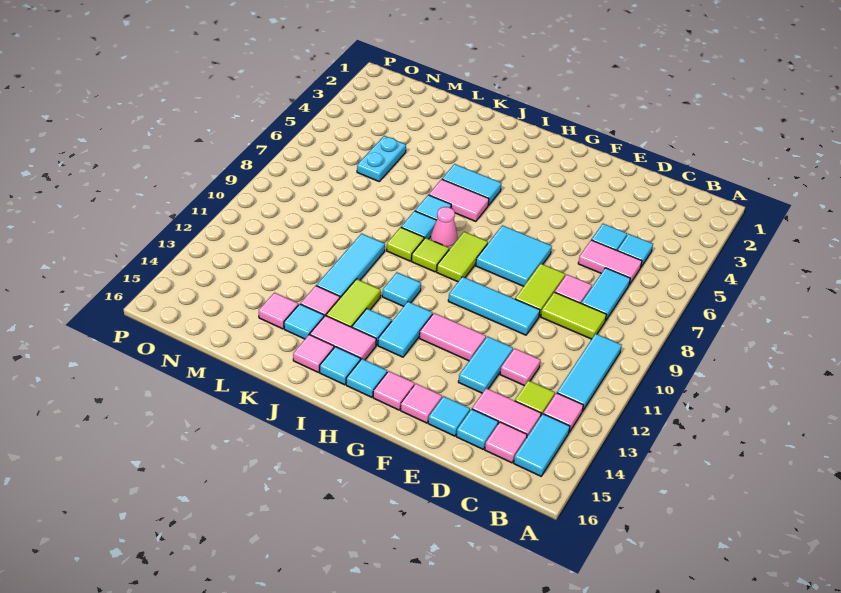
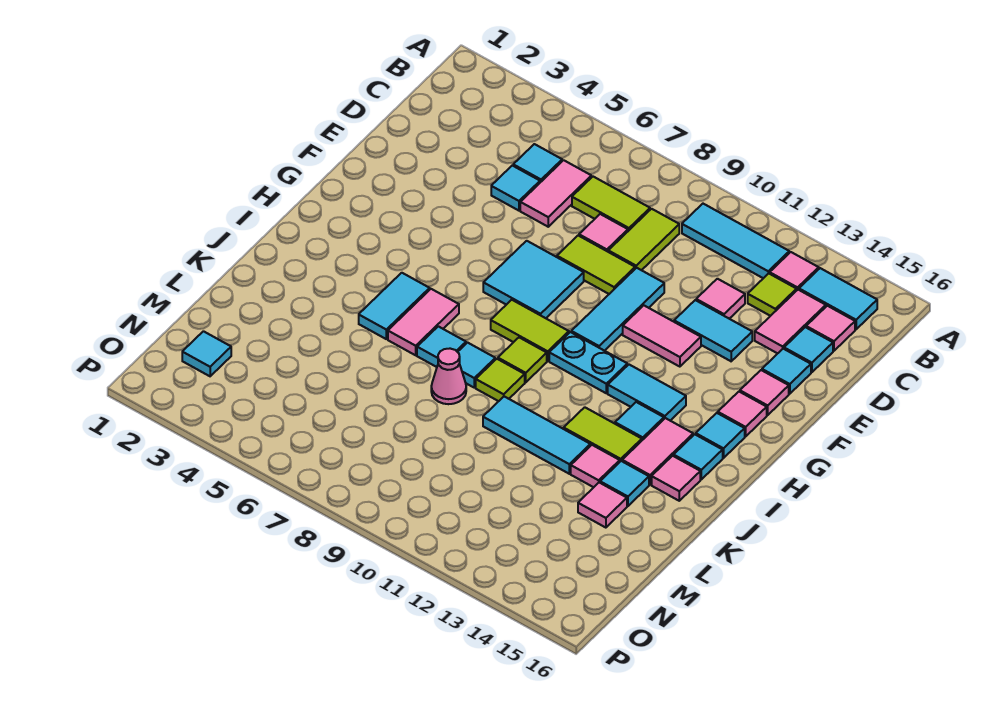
cyan 1x2 tile [581,268,630,321] -> lime 1x2 tile [572,177,650,231]
pink 1x2 tile [419,313,486,361] -> pink 1x2 tile turned to [623,305,701,367]
pink 1x1 cone [431,207,458,249] -> pink 1x1 cone moved to [431,349,466,404]
cyan 1x1 tile [382,272,421,306] -> cyan 1x1 tile moved to [182,331,231,376]
cyan 1x2 plate [357,136,406,181] -> cyan 1x2 plate moved to [549,332,627,393]

